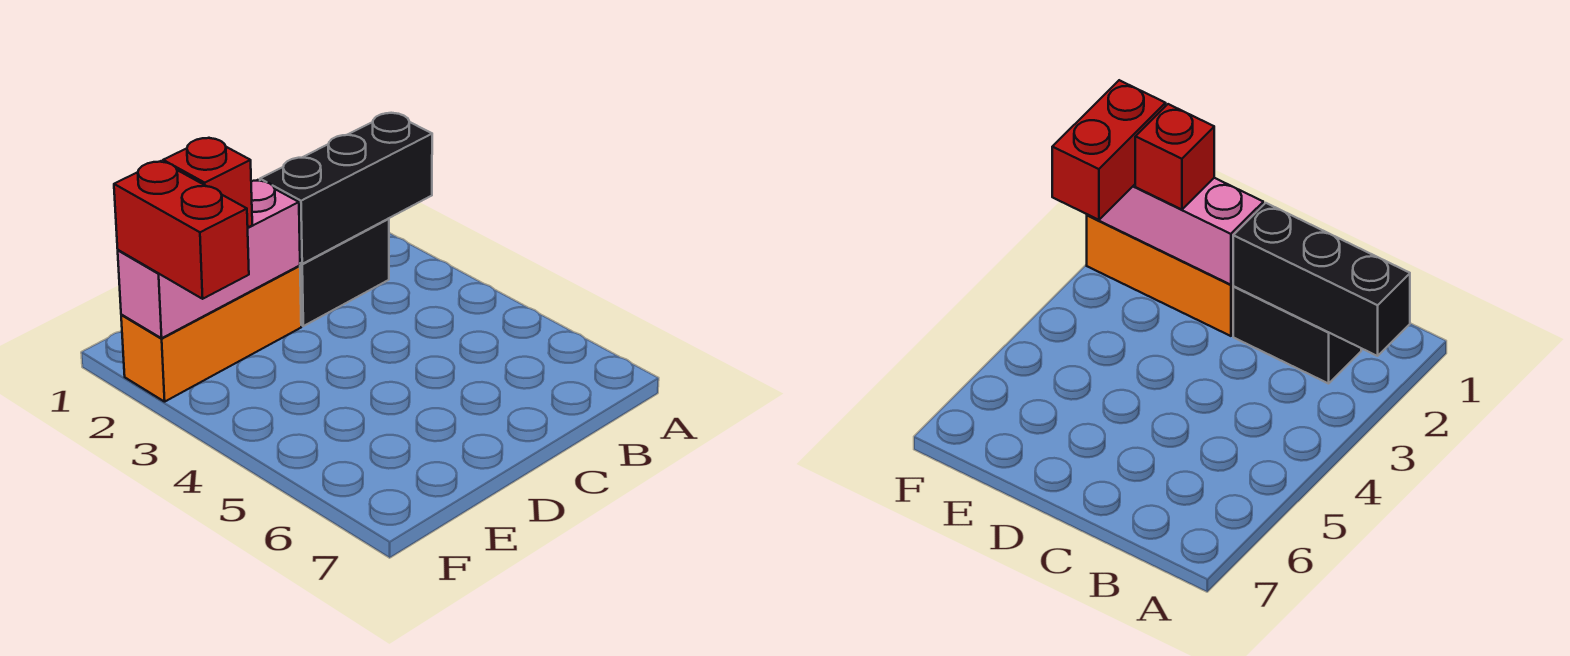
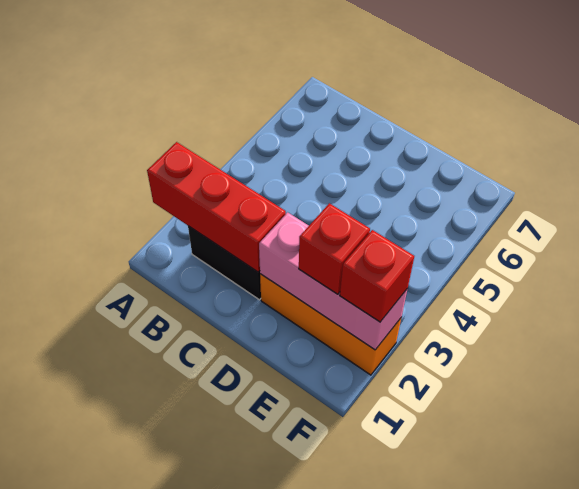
black 1x3 brick [260,113,432,264] -> red 1x3 brick [147,142,286,272]
red 1x2 brick [114,161,249,299] -> red 1x1 brick [340,230,414,322]

